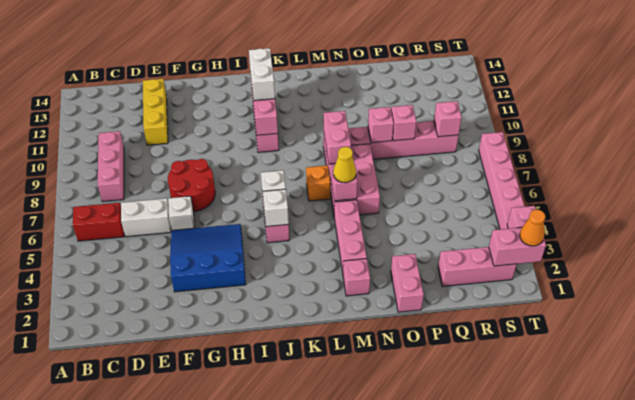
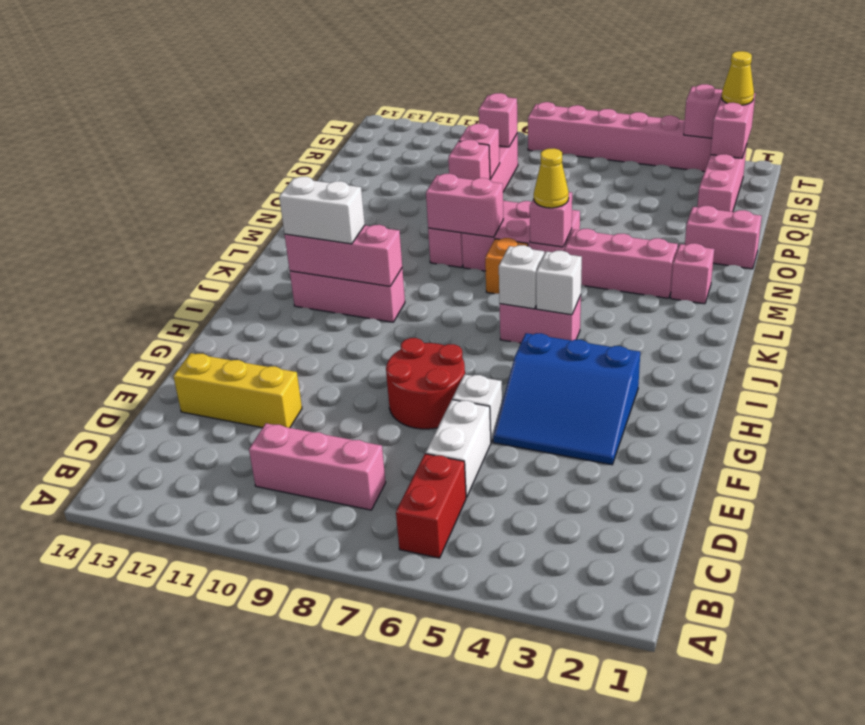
blue 3x3 slope [170,224,246,292] -> blue 3x3 slope turned to [493,333,640,465]
orange 1x1 cone [520,209,545,246] -> yellow 1x1 cone [722,51,754,105]

